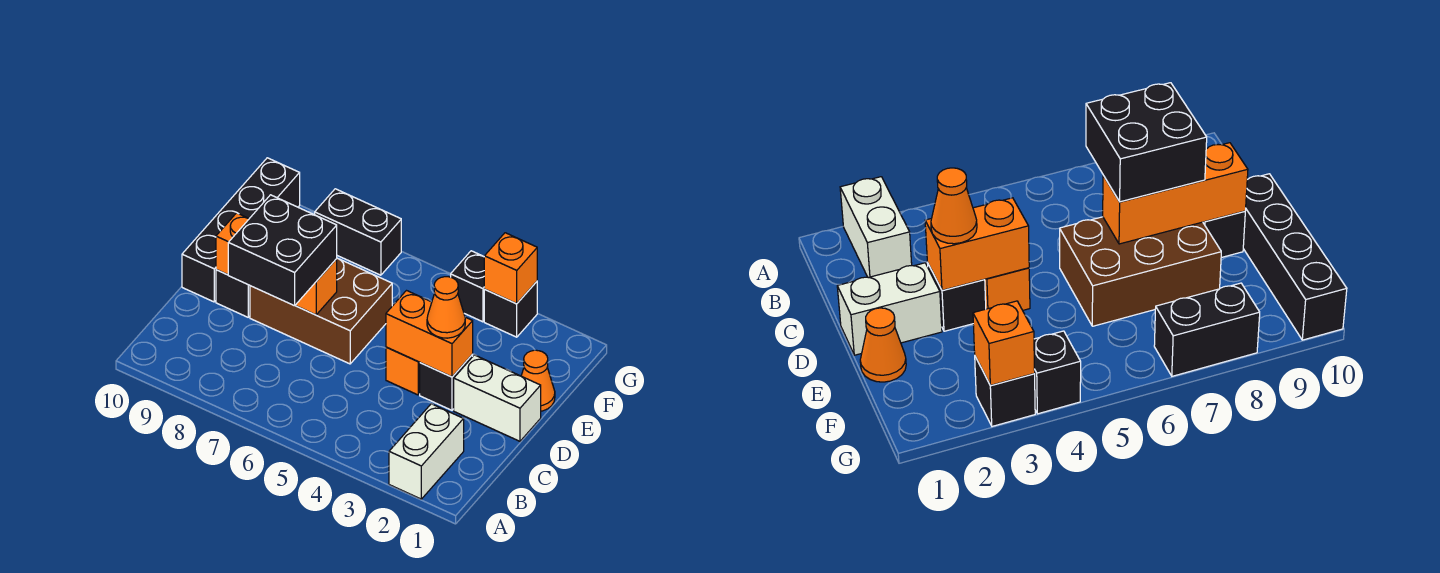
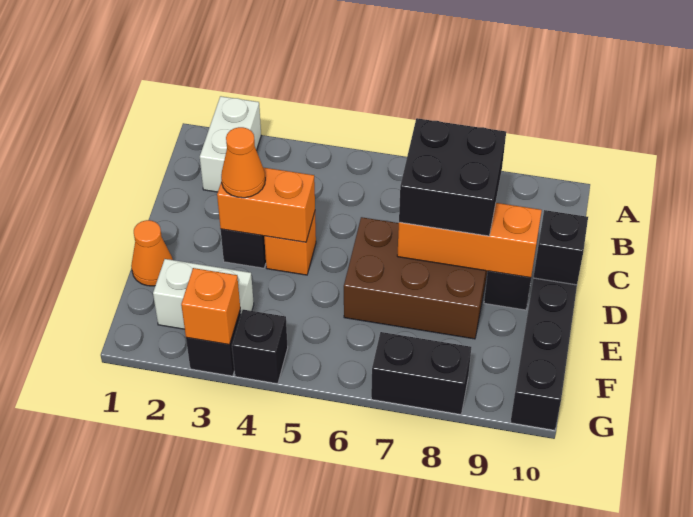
white 1x2 brick [454,355,541,441] -> white 1x2 brick moved to [153,259,254,329]
none -> black 1x1 brick [533,210,588,285]

